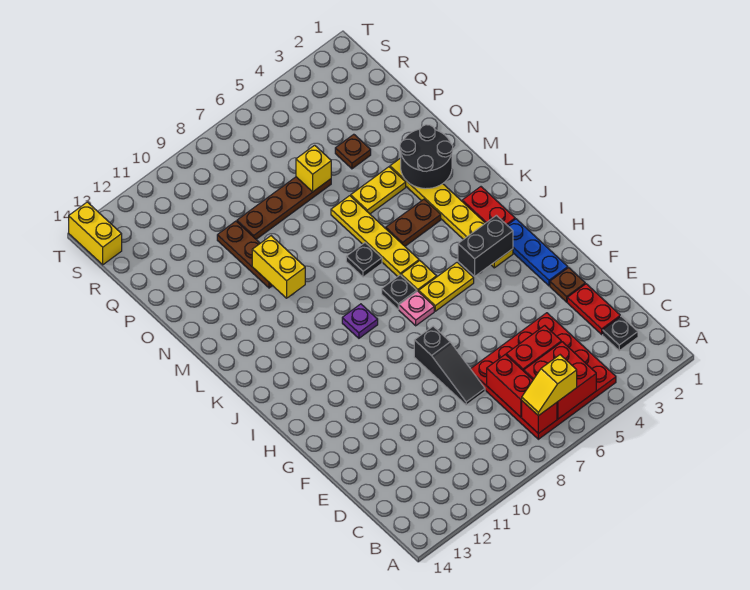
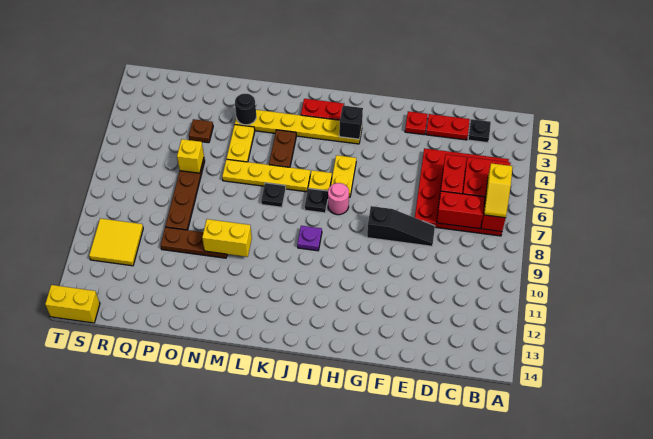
brown 1x1 plate [550,268,585,302] -> red 1x1 plate [405,111,428,135]
blue 1x3 plate [507,219,568,286] -> none
black 1x2 brick [458,215,513,276] -> black 1x1 brick [339,105,363,139]
pink 1x1 plate [399,291,434,326] -> pink 1x1 round brick [328,183,349,215]
black 2x2 round brick [400,125,453,189] -> black 1x1 round brick [235,94,256,125]
none -> yellow 2x2 tile [89,218,143,266]

